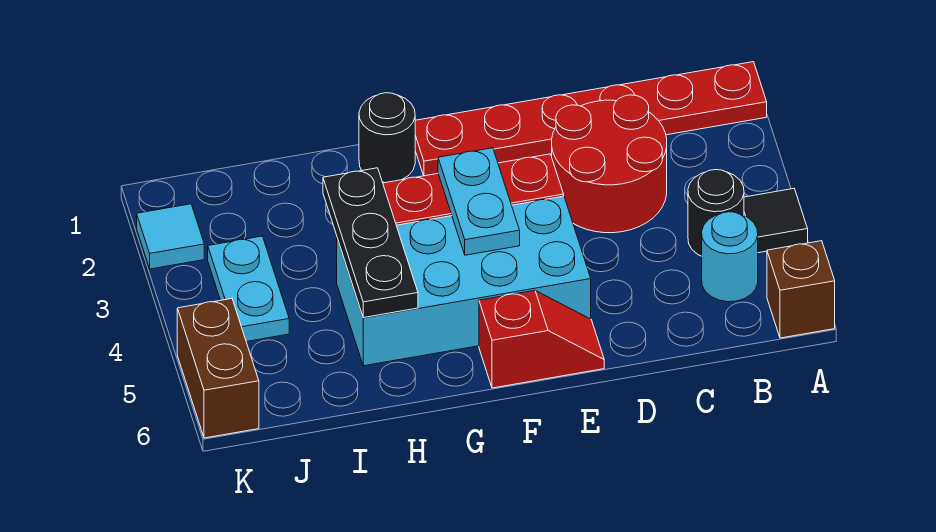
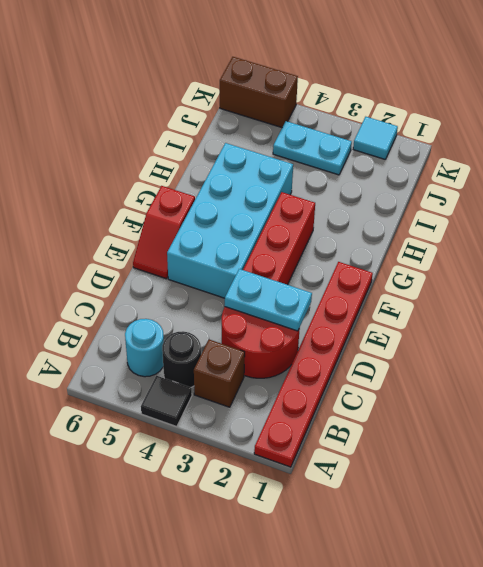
brown 1x1 brick [767,241,835,338] -> brown 1x1 brick moved to [194,339,245,407]
cyan 1x2 plate [438,148,520,255] -> cyan 1x2 plate moved to [225,269,312,331]
black 1x1 round brick [359,93,415,183] -> none
black 1x3 plate [323,168,418,318] -> none

